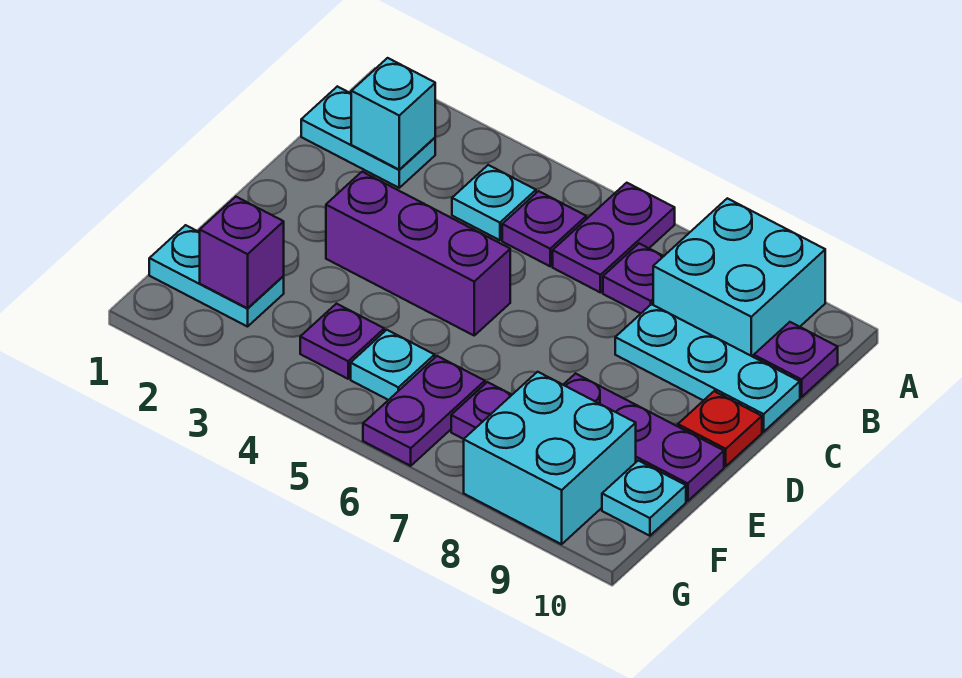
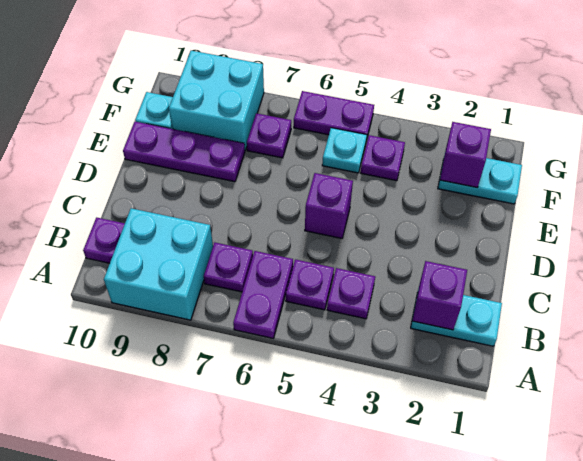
cyan 1x1 brick [351,58,435,169] -> purple 1x1 brick [412,261,467,330]
cyan 1x1 plate [452,165,536,240] -> purple 1x1 plate [327,268,375,319]
cyan 1x3 plate [615,304,800,432] -> none
purple 1x3 brick [326,172,510,335] -> purple 1x1 brick [305,173,353,238]
red 1x1 plate [678,391,762,466] -> none
purple 1x2 plate [363,356,485,466] -> purple 1x2 plate turned to [294,91,374,141]

